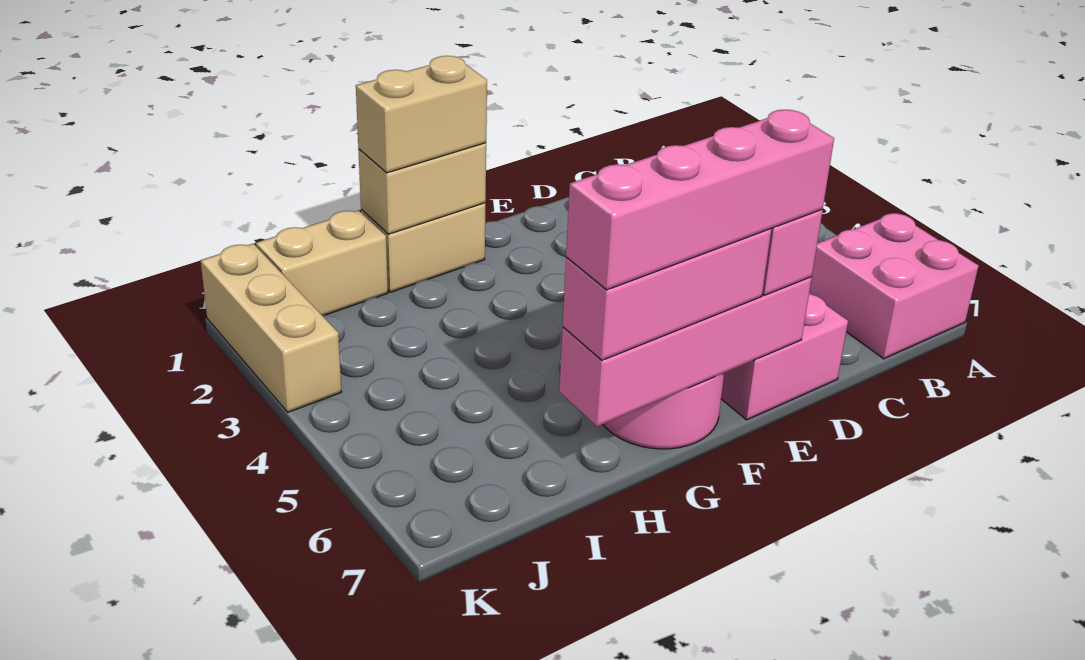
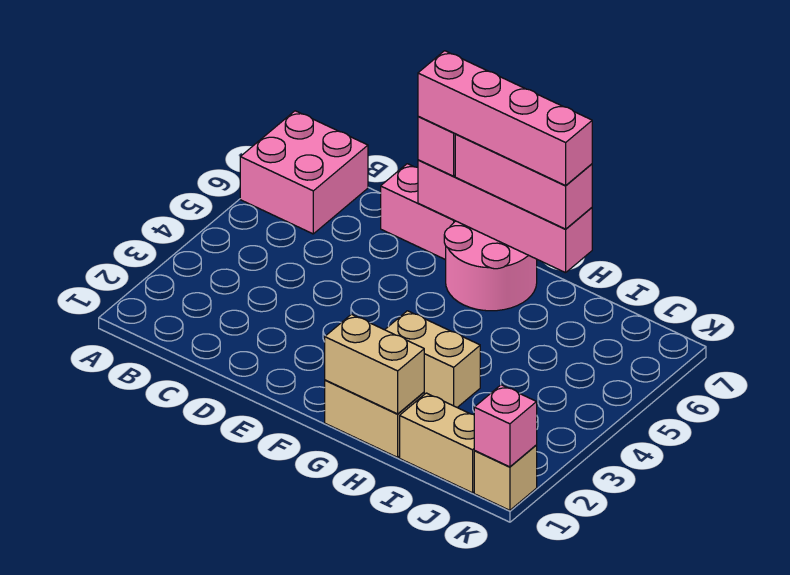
tan 1x2 brick [356,56,487,173] -> tan 1x2 brick moved to [385,311,480,407]
tan 1x3 brick [201,244,341,412] -> tan 1x1 brick [474,445,537,510]
none -> pink 1x1 brick [474,385,537,467]

